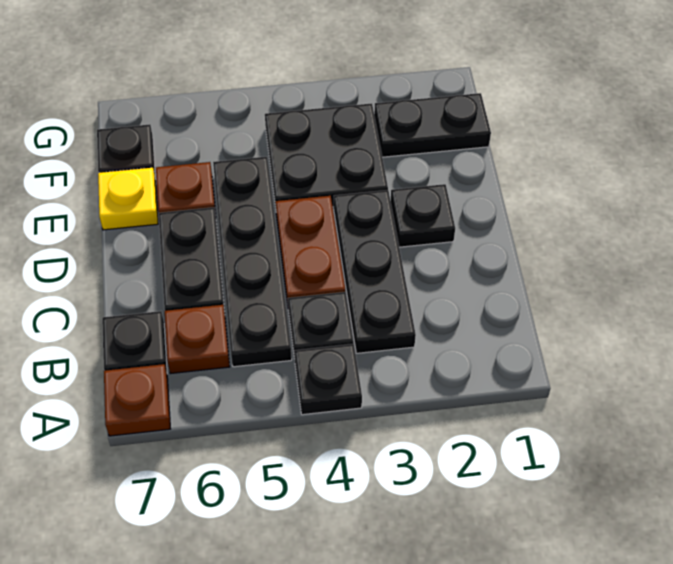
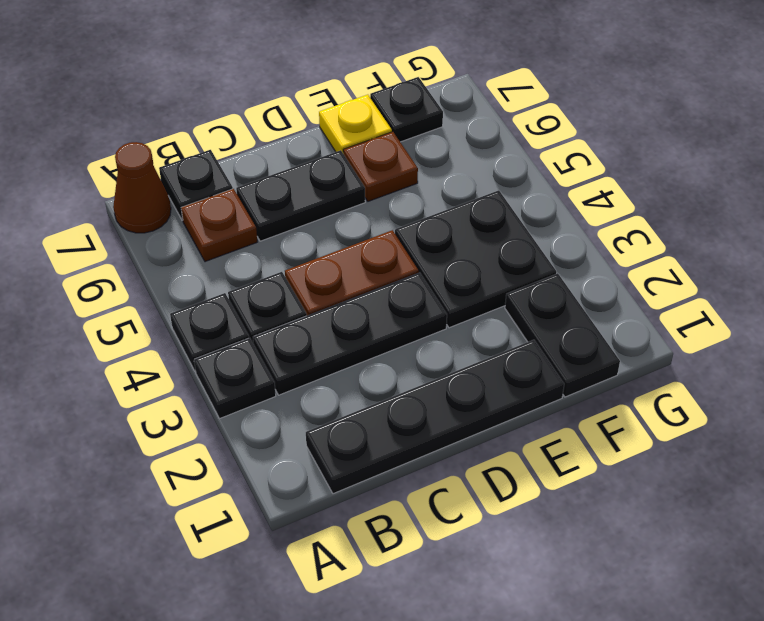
brown 1x1 plate [104,364,170,436] -> brown 1x1 cone [113,142,171,233]
black 1x4 plate [213,157,292,367] -> black 1x4 plate moved to [306,340,564,494]
black 1x1 plate [391,184,455,247] -> black 1x1 plate moved to [194,338,276,419]

